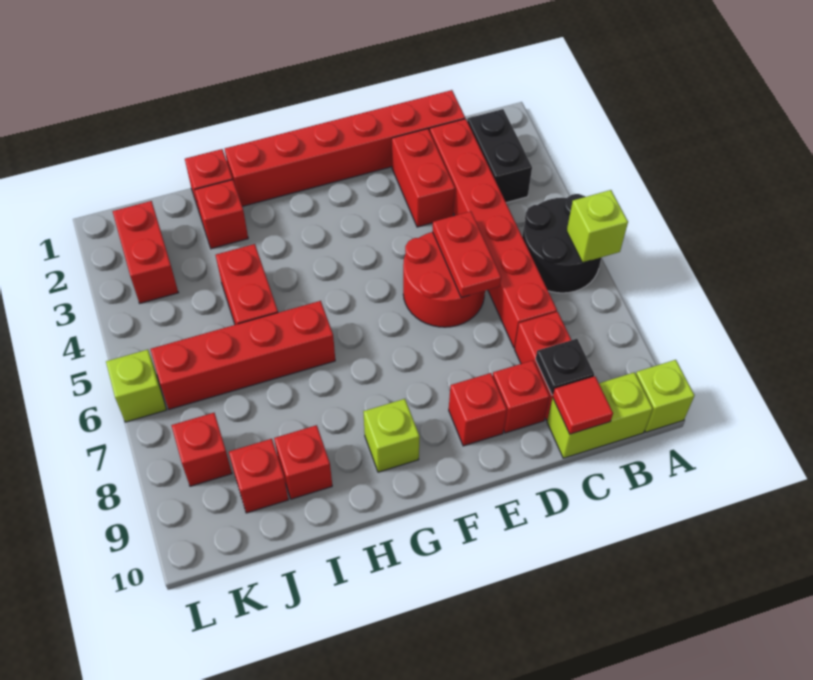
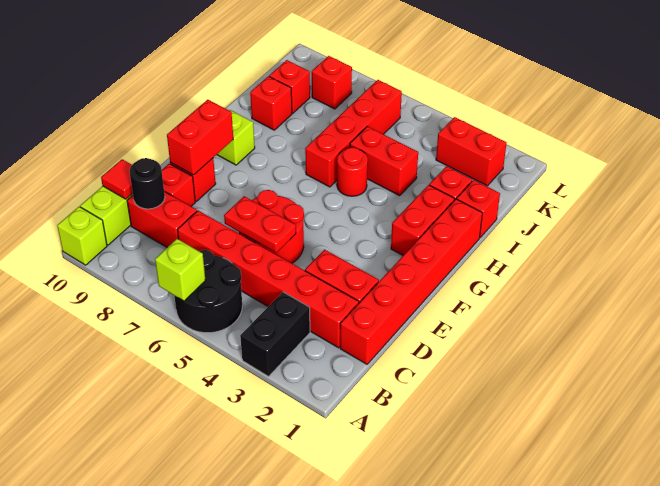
black 1x2 brick [467,109,532,203] -> black 1x2 brick turned to [240,292,310,377]
black 1x1 plate [536,339,594,395] -> black 1x1 round brick [130,158,165,209]
none -> red 1x2 brick [167,100,233,175]
none -> red 1x2 brick [391,185,454,255]
none -> red 1x1 round brick [337,147,368,196]
lime 1x1 brick [106,350,166,422] -> none

